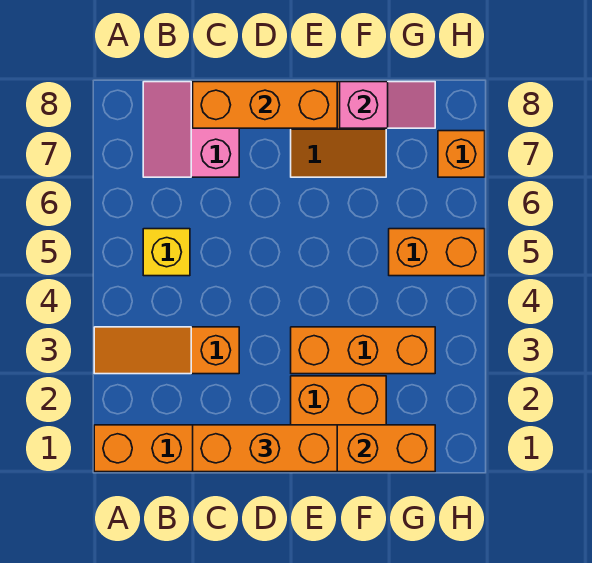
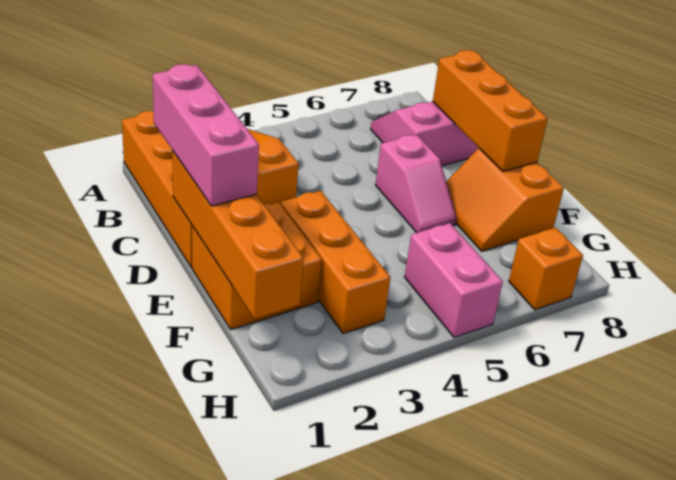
yellow 1x1 brick [143,229,190,276] -> none
orange 1x3 brick [193,425,337,472] -> pink 1x3 brick [153,64,259,206]
pink 1x2 slope [340,82,435,128] -> pink 1x2 slope moved to [376,135,456,233]
orange 1x2 brick [389,229,485,276] -> pink 1x2 brick [405,223,503,337]

